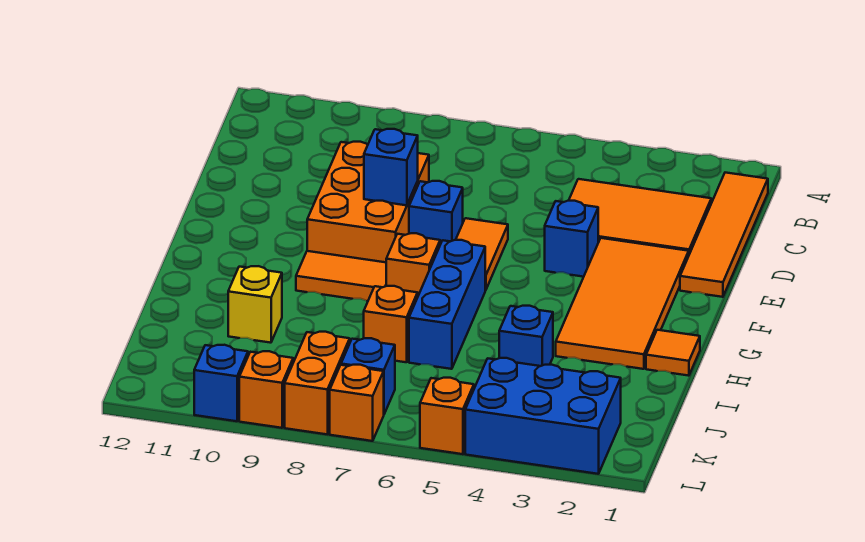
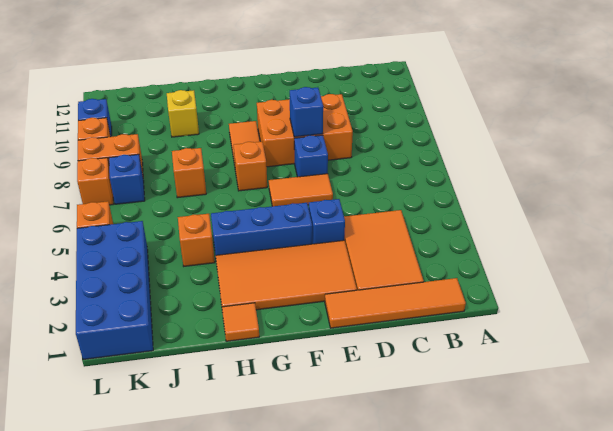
blue 1x3 brick [409,240,485,369] -> blue 1x3 brick moved to [211,203,312,255]
blue 1x1 brick [499,306,553,366] -> orange 1x1 brick [178,214,215,266]
blue 2x3 brick [465,358,621,474] -> blue 2x4 brick [76,221,153,359]

